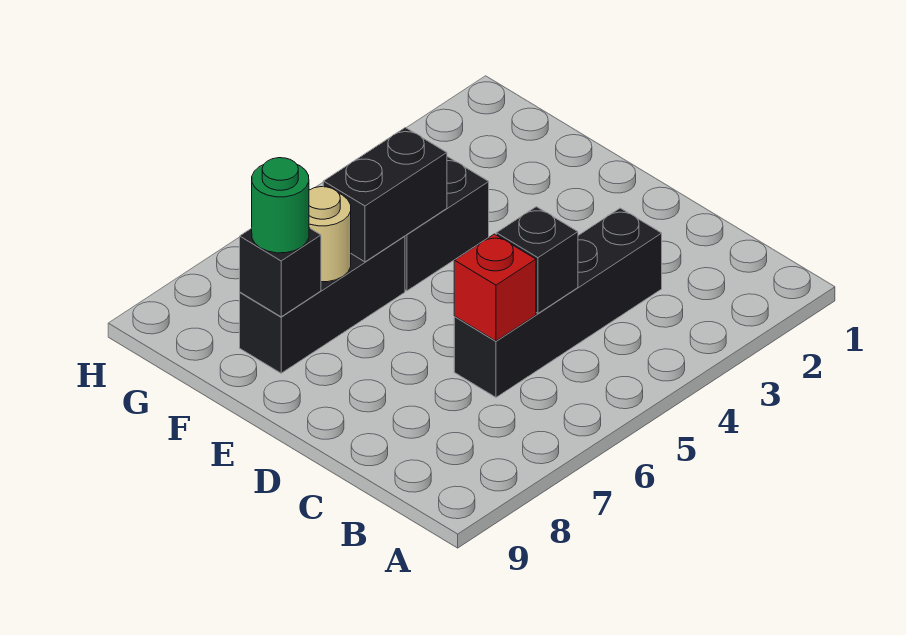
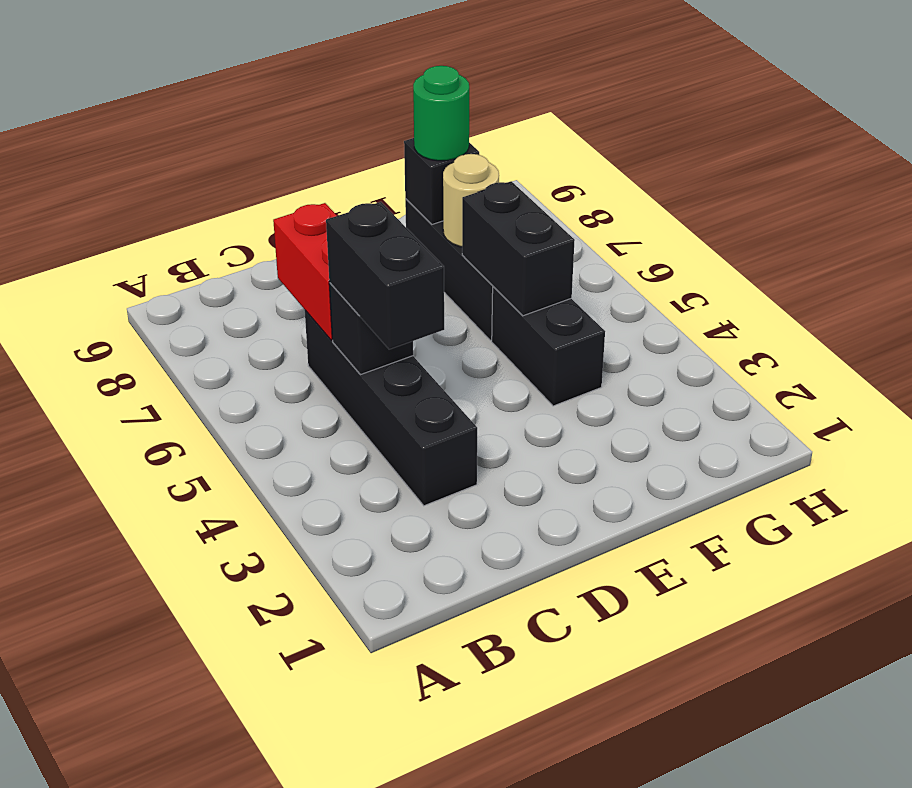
none -> black 1x2 brick [326,202,444,349]
red 1x1 brick [454,234,536,341] -> red 1x2 brick [273,203,337,340]

